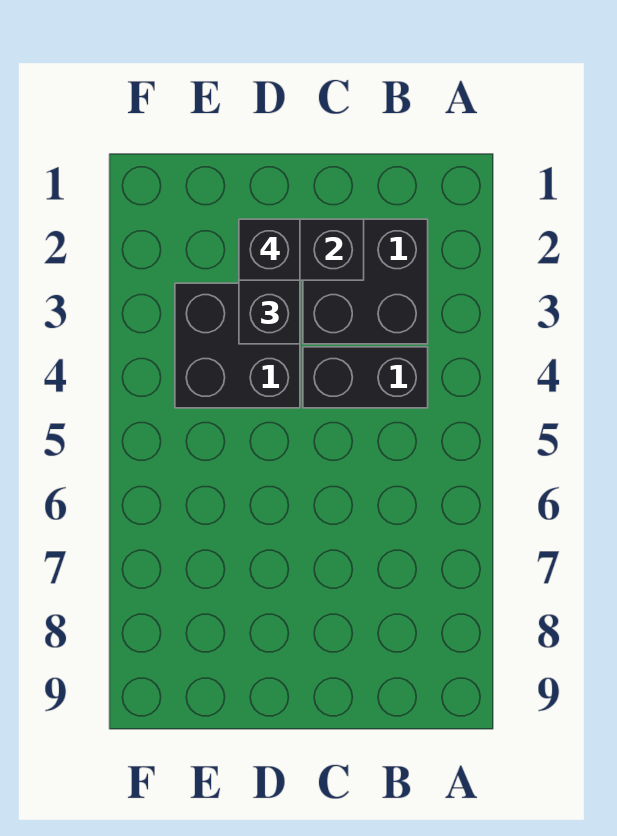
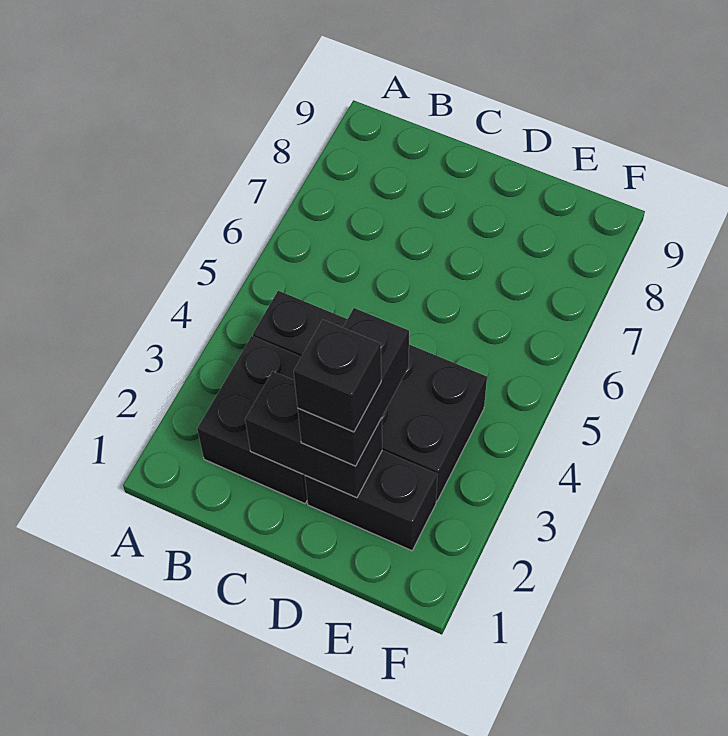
none -> black 1x2 brick [305,450,438,551]

